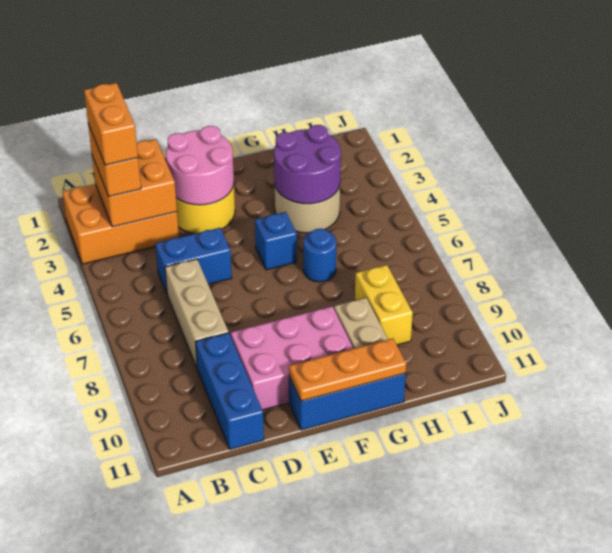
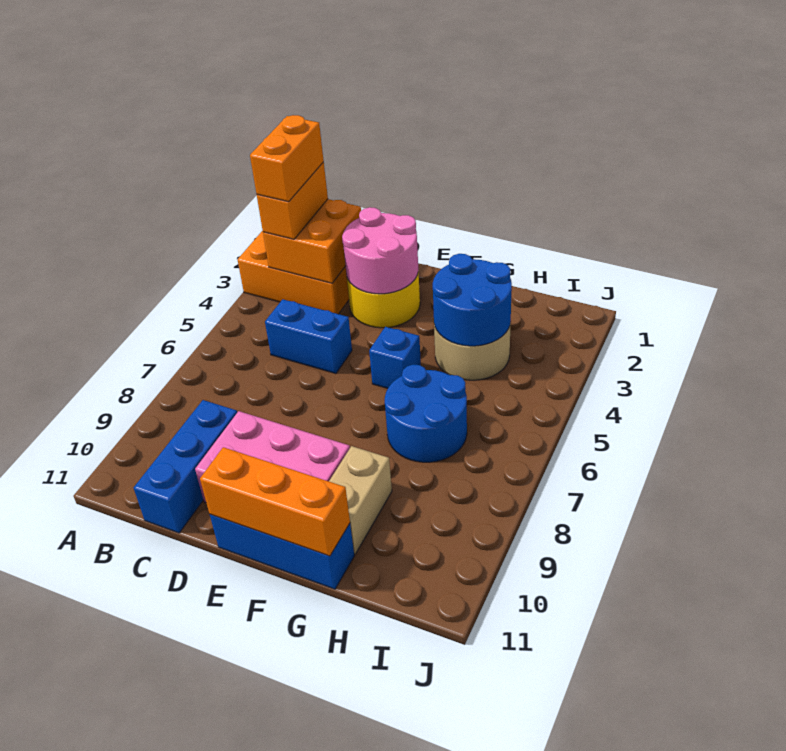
tan 1x3 brick [165,259,229,368] -> none
orange 1x3 plate [289,338,406,401] -> orange 1x3 brick [200,447,350,556]
purple 2x2 round brick [274,125,341,204] -> blue 2x2 round brick [433,254,512,346]
blue 1x1 round brick [303,229,336,282] -> blue 2x2 round brick [385,365,467,462]
yellow 1x2 brick [355,265,413,345] -> none

